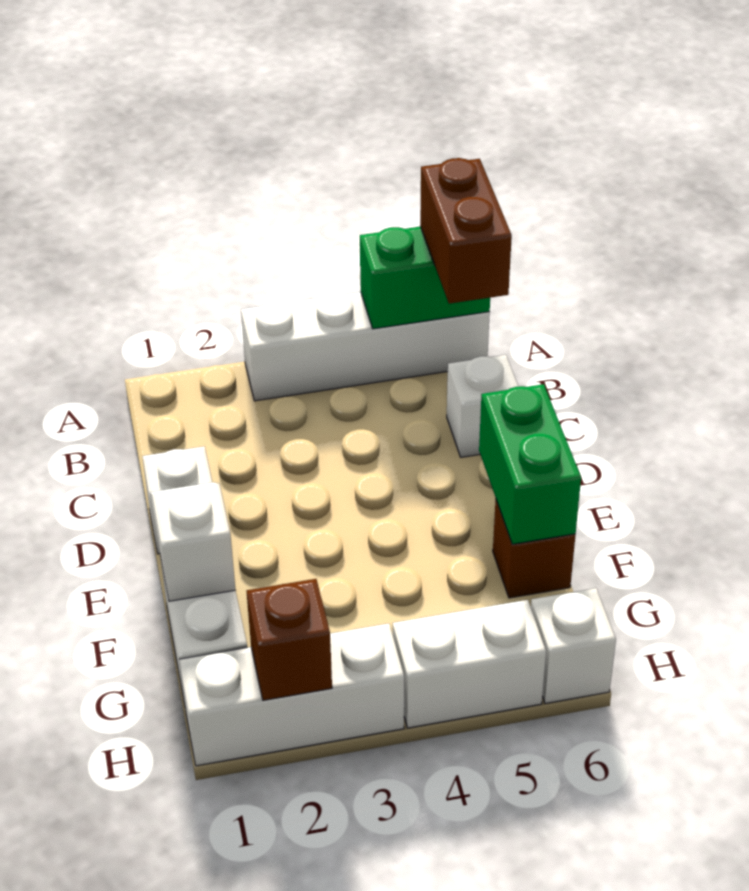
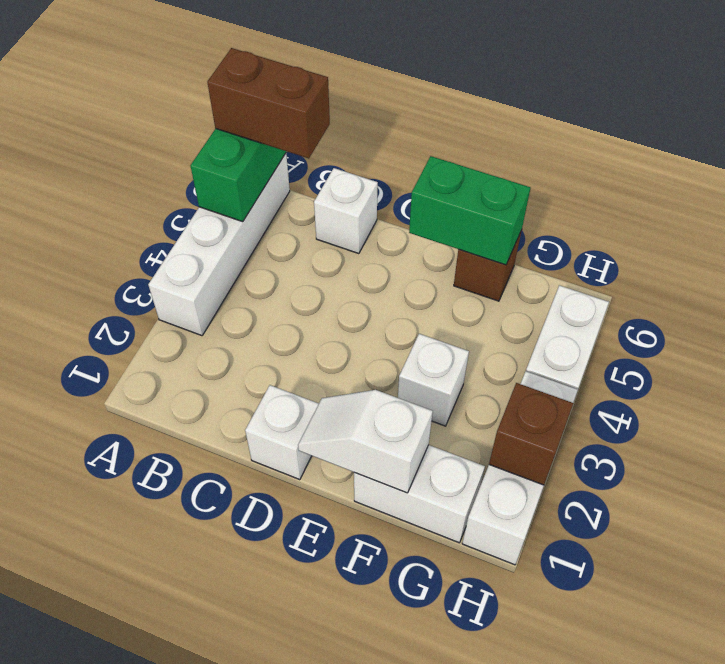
white 1x1 brick [531,588,616,703] -> white 1x1 brick moved to [398,334,469,426]

